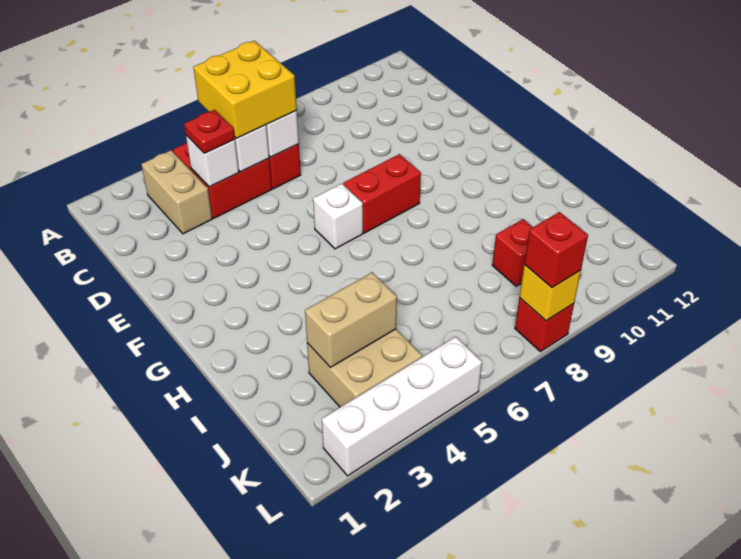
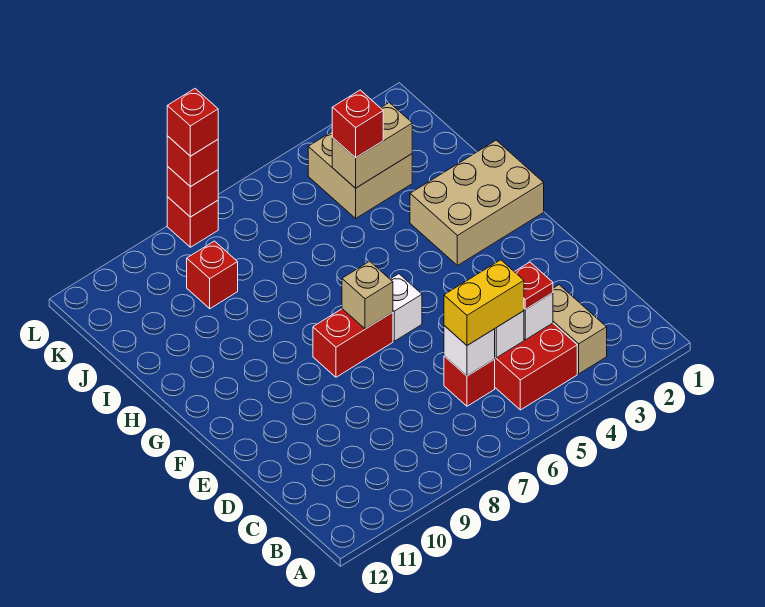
yellow 2x2 brick [193,41,297,138] -> yellow 1x2 brick [444,260,524,345]
none -> tan 1x1 brick [342,261,393,329]
none -> tan 2x3 brick [410,140,544,266]
none -> red 1x1 brick [332,90,383,158]
white 1x4 brick [322,337,482,476] -> none
yellow 1x1 brick [519,265,581,321] -> red 1x1 brick [167,167,218,217]
none -> red 1x1 brick [167,89,218,156]

